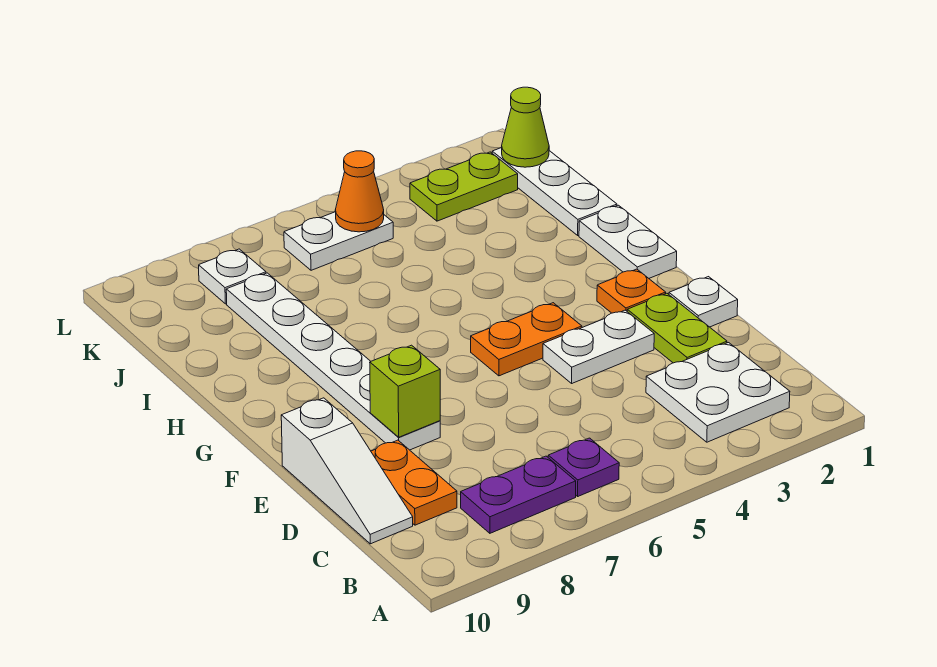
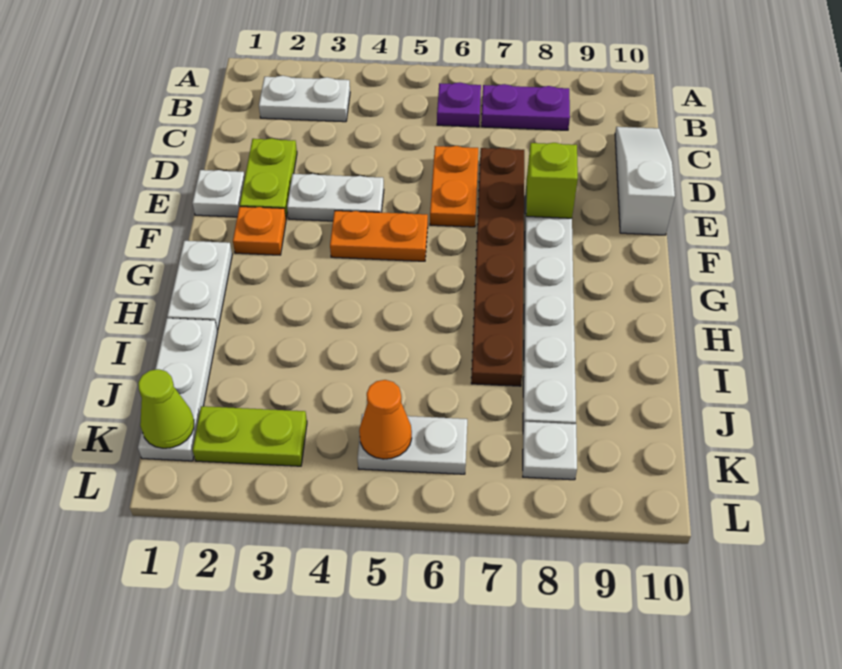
white 2x2 plate [646,343,790,442] -> white 1x2 plate [259,76,350,122]
orange 1x2 plate [371,440,457,525] -> orange 1x2 plate moved to [430,146,478,227]
none -> brown 1x6 plate [471,148,524,386]

